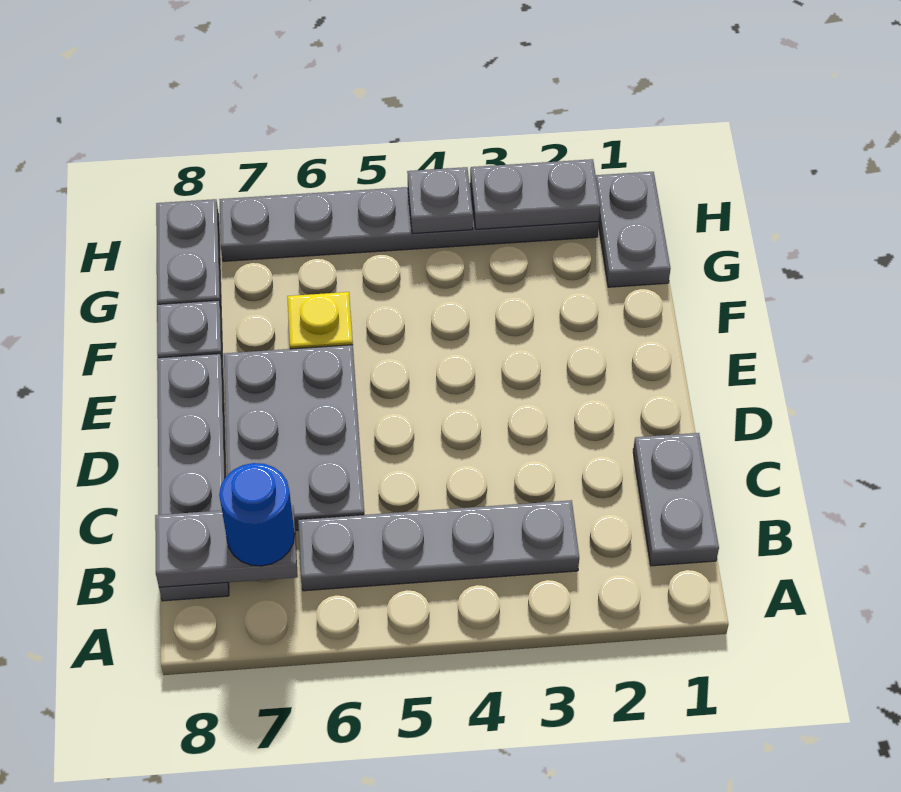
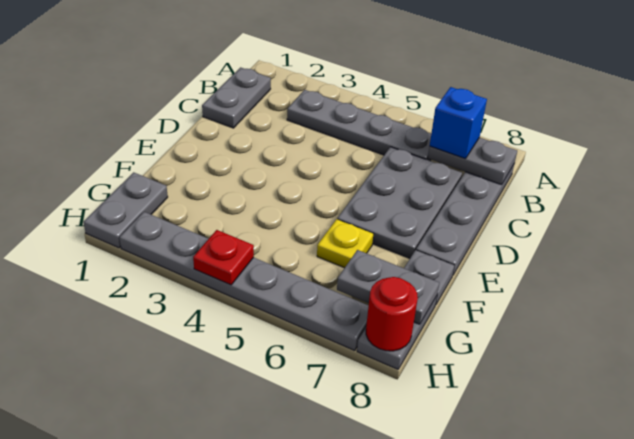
blue 1x1 round brick [219,463,295,566] -> blue 1x1 brick [430,87,487,159]
grey 1x2 plate [470,159,600,229] -> grey 1x2 plate moved to [337,250,439,324]
grey 1x1 plate [407,167,473,234] -> red 1x1 plate [193,230,254,285]
none -> red 1x1 round brick [366,277,418,351]

